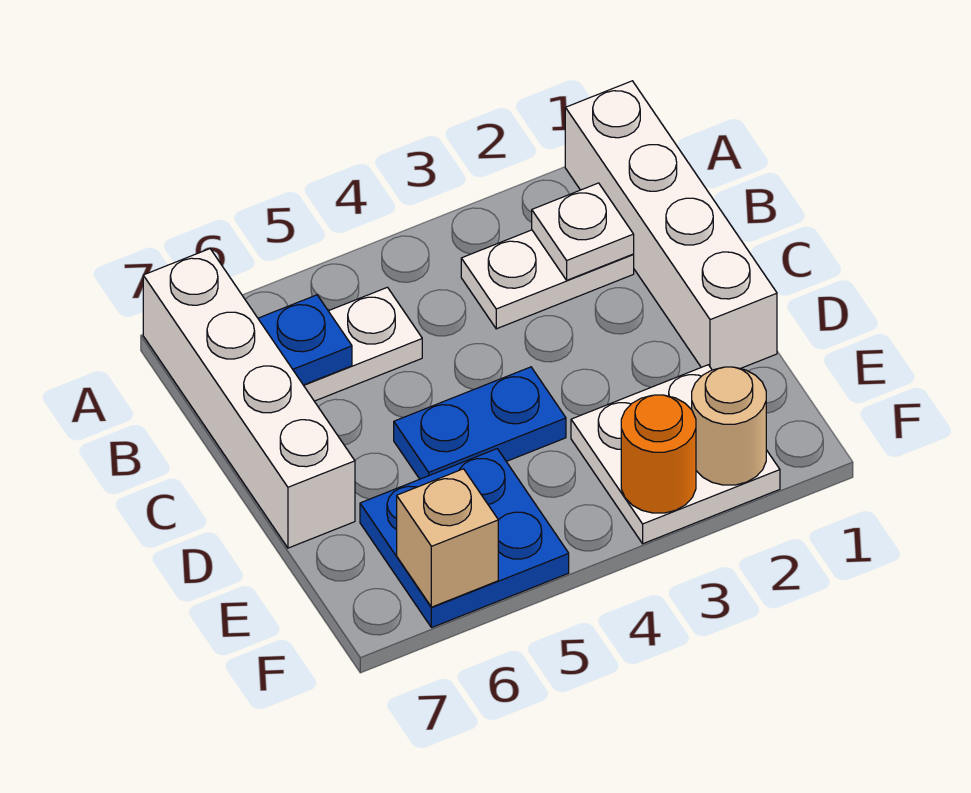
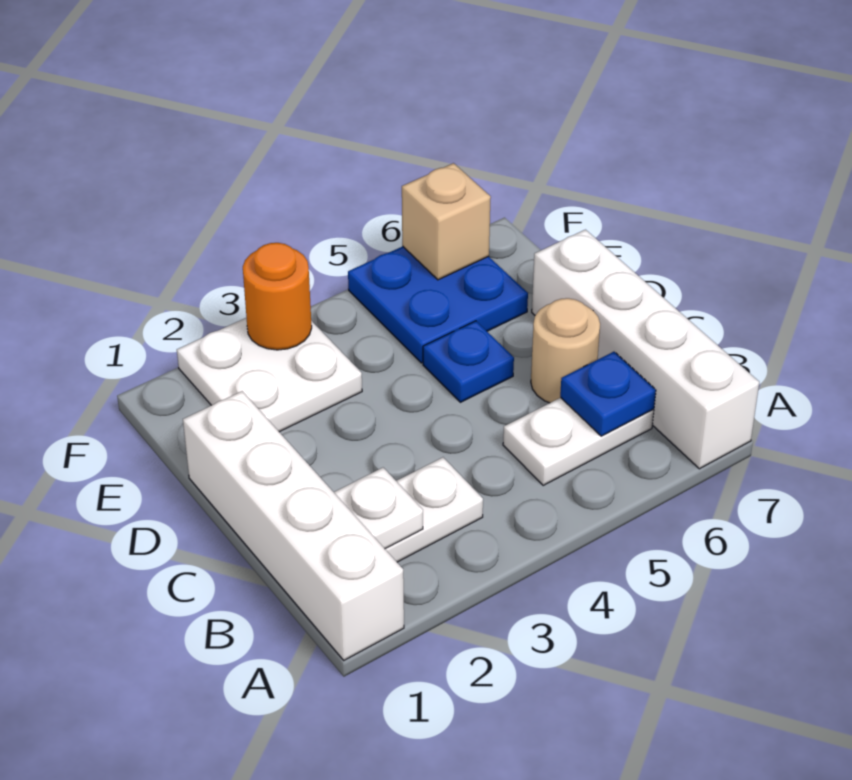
blue 1x2 plate [394,367,566,479] -> blue 1x1 plate [423,321,514,402]
tan 1x1 round brick [692,367,766,485] -> tan 1x1 round brick moved to [531,298,600,403]

